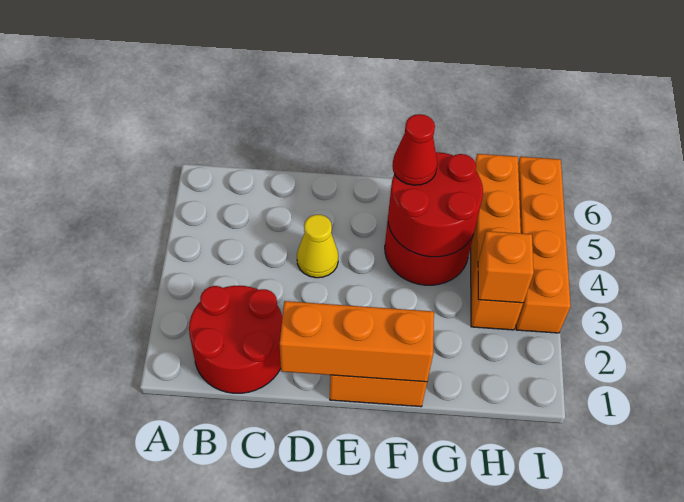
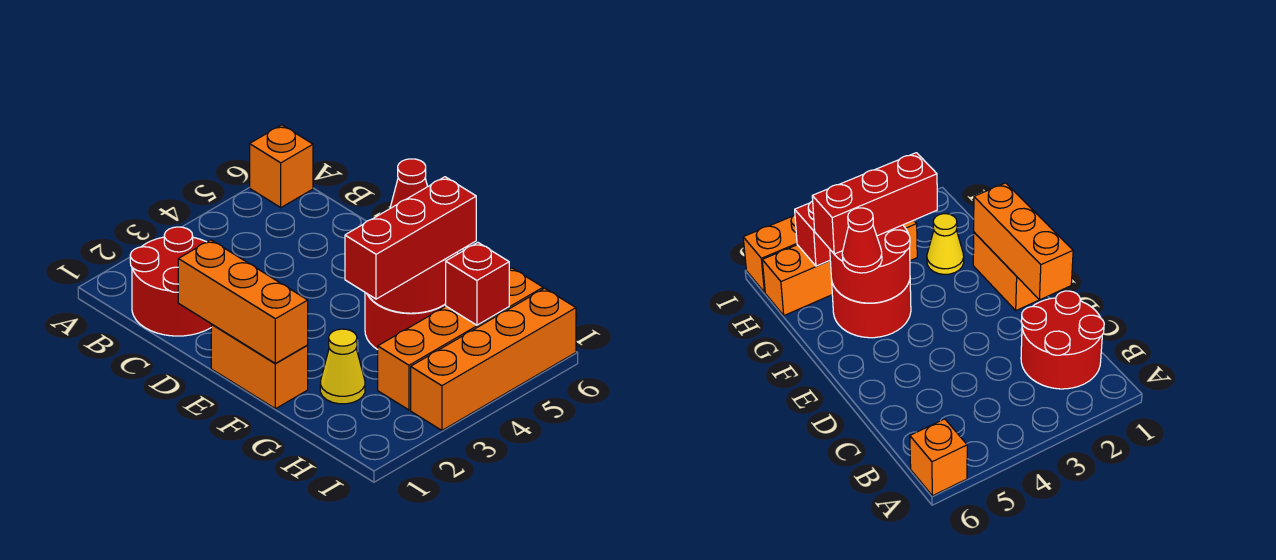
yellow 1x1 cone [297,215,338,278] -> yellow 1x1 cone moved to [320,329,365,404]
none -> red 1x3 brick [345,177,476,299]
orange 1x1 brick [478,231,534,303] -> orange 1x1 brick moved to [250,125,313,207]
none -> red 1x1 brick [446,243,509,325]

